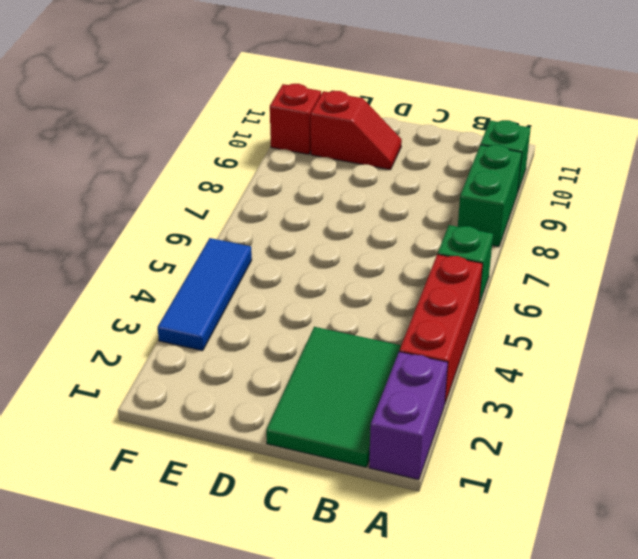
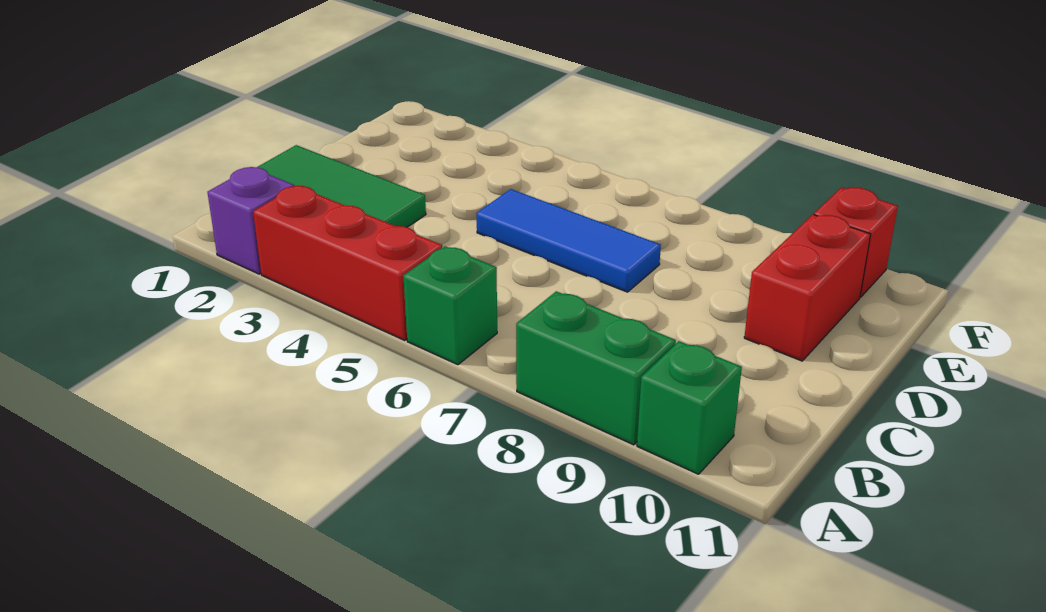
purple 1x2 brick [369,352,448,480] -> purple 1x1 brick [207,167,294,274]
red 1x2 slope [311,91,402,170] -> red 1x2 brick [744,215,871,361]
blue 1x3 tile [158,238,252,351] -> blue 1x3 tile moved to [477,189,661,292]

